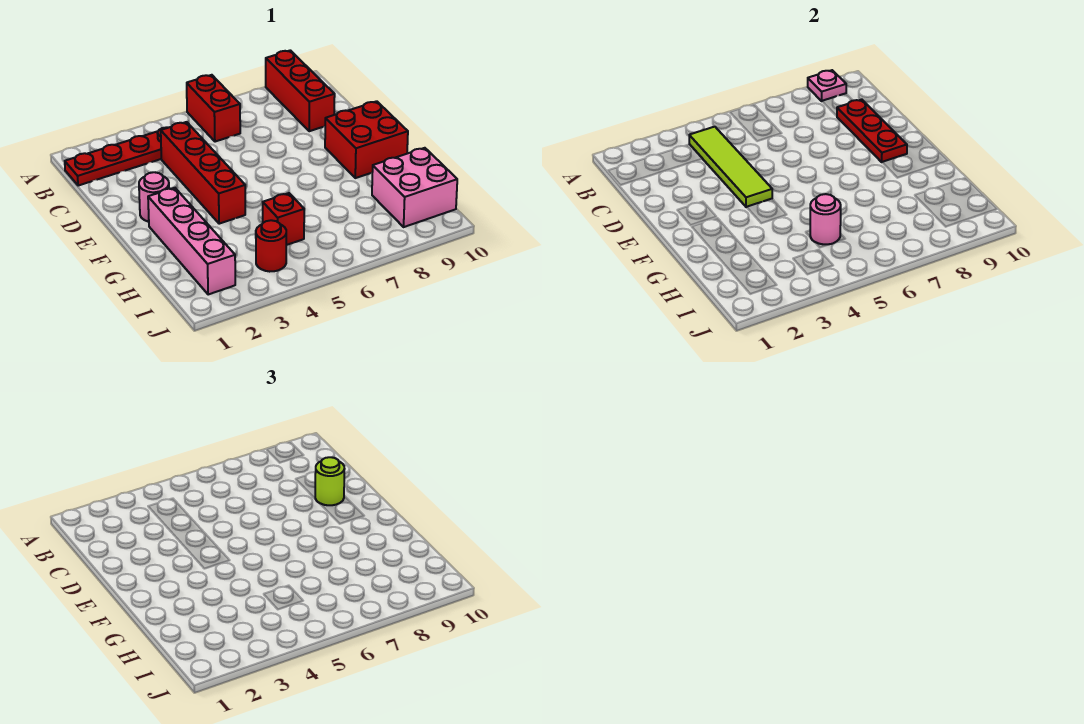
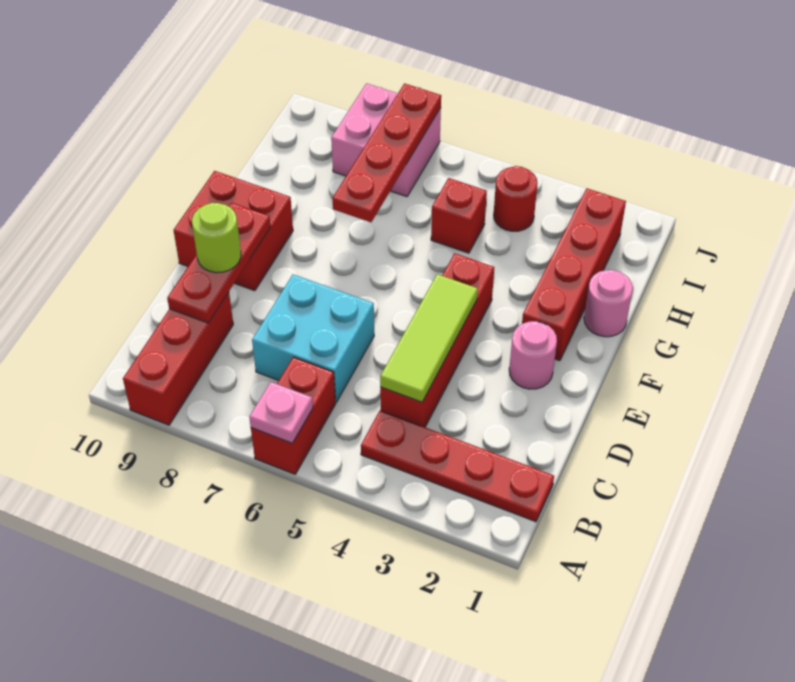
pink 1x1 plate [808,70,846,101] -> pink 1x1 plate moved to [249,382,313,443]
lime 1x4 tile [689,127,772,207] -> lime 1x3 tile [380,274,478,402]
none -> cyan 2x2 brick [252,275,374,402]
pink 1x4 brick [148,188,235,295] -> red 1x4 brick [522,188,626,361]
none -> red 1x4 plate [332,84,441,222]
pink 1x1 round brick [810,194,841,244] -> pink 1x1 round brick moved to [584,270,633,337]
pink 2x2 brick [372,148,457,227] -> pink 2x2 brick moved to [331,83,441,197]

